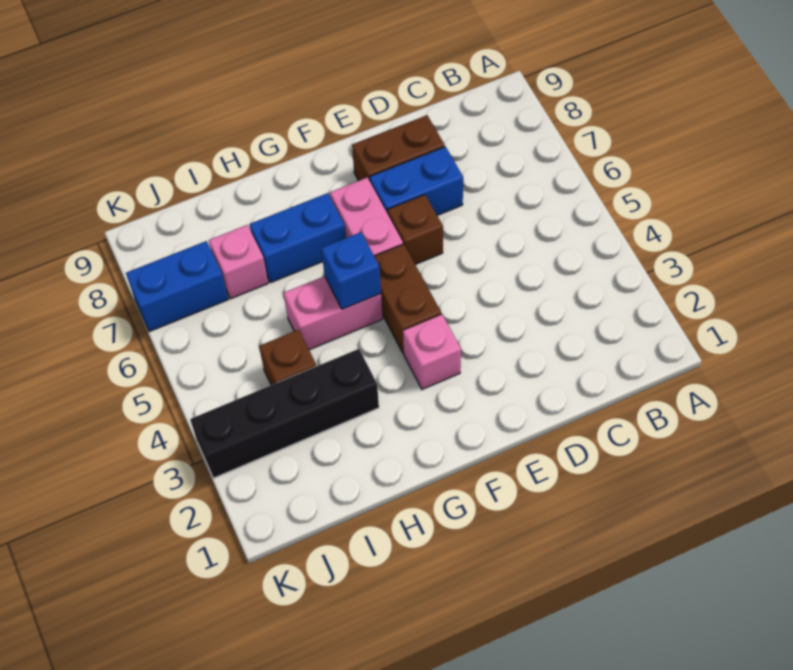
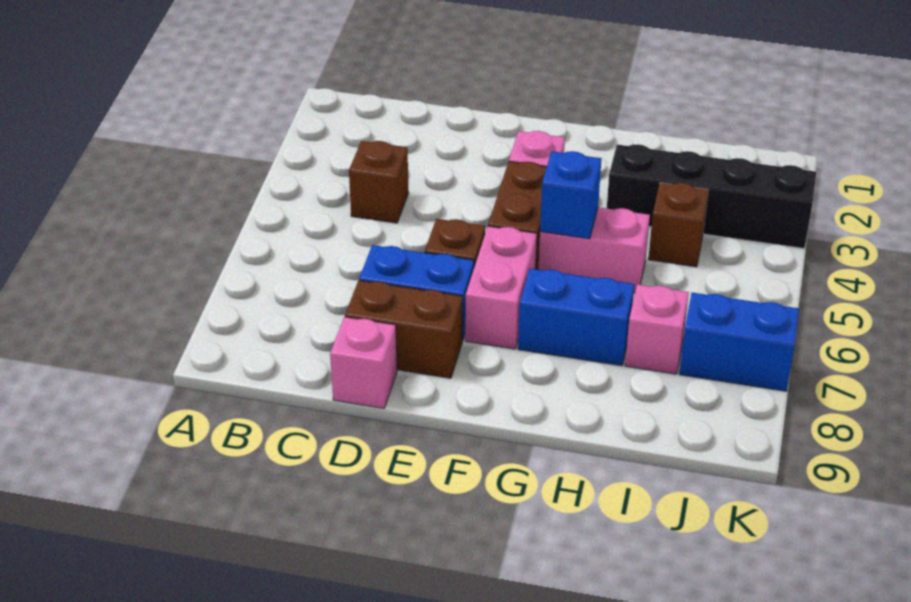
none -> brown 1x1 brick [349,141,409,223]
none -> pink 1x1 brick [330,317,397,408]

